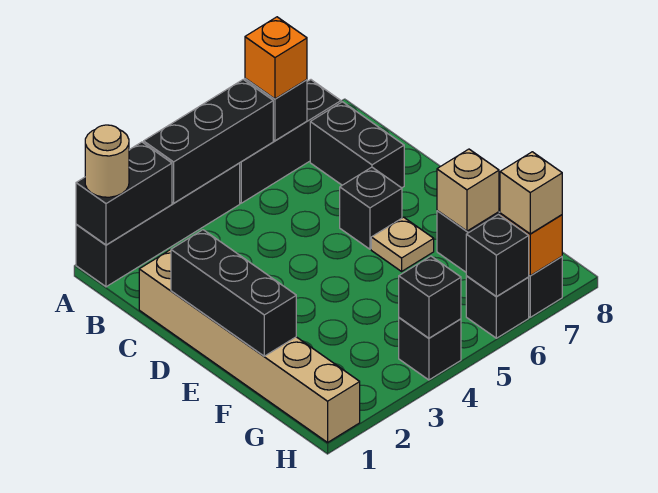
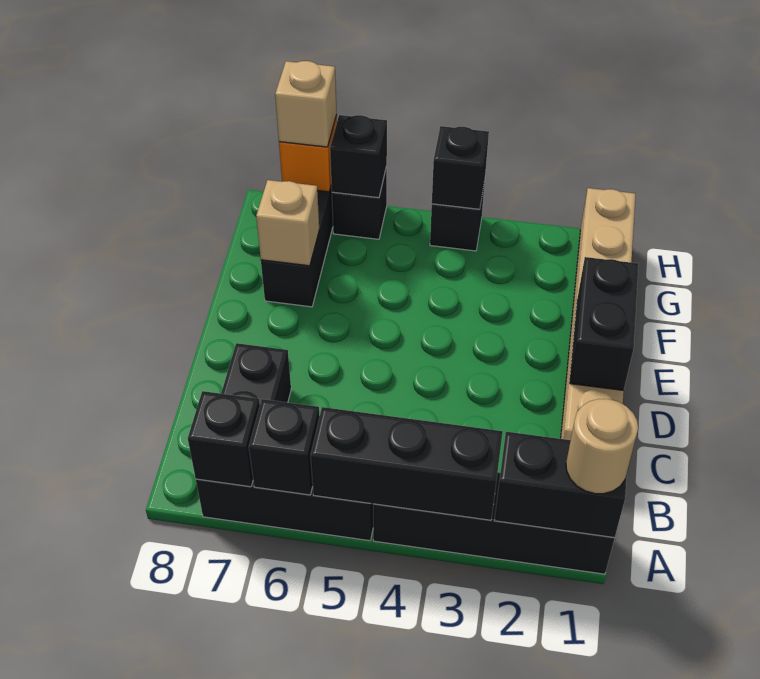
orange 1x1 brick [245,17,307,99] -> none
black 1x3 brick [171,230,296,356] -> black 1x2 brick [569,257,638,391]
black 1x1 brick [340,167,402,249] -> black 1x1 brick moved to [188,391,260,487]
tan 1x1 plate [371,217,434,271] -> none

